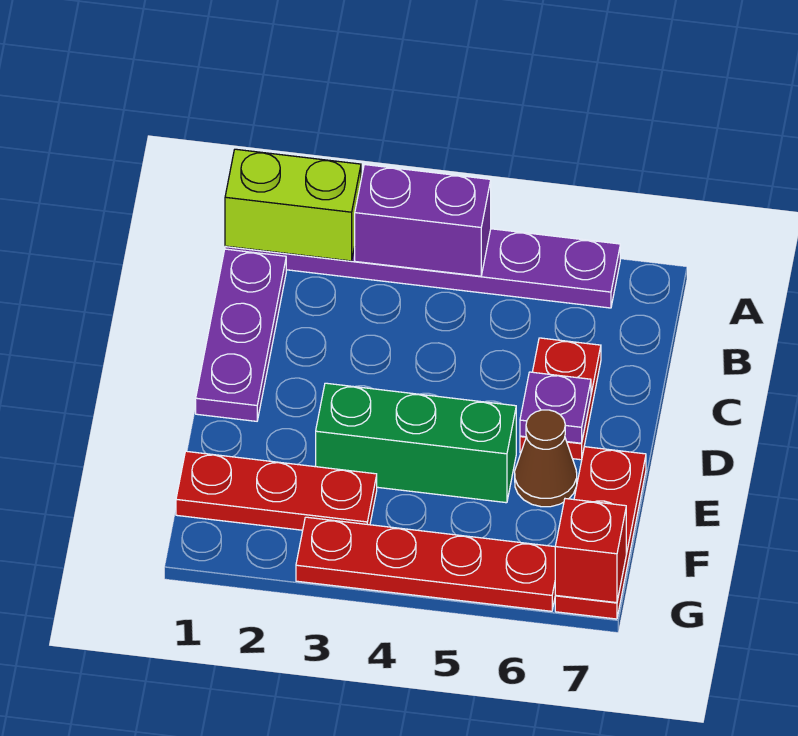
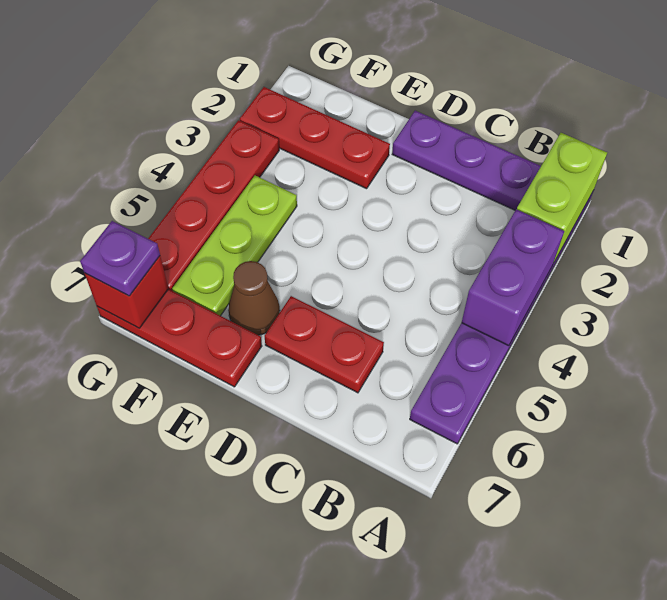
purple 1x1 plate [520,372,591,443] -> purple 1x1 plate moved to [80,221,160,296]
green 1x3 brick [316,383,516,503] -> none
red 1x3 plate [176,451,377,530] -> red 1x3 plate turned to [240,87,390,189]
none -> lime 1x3 plate [172,176,297,316]

